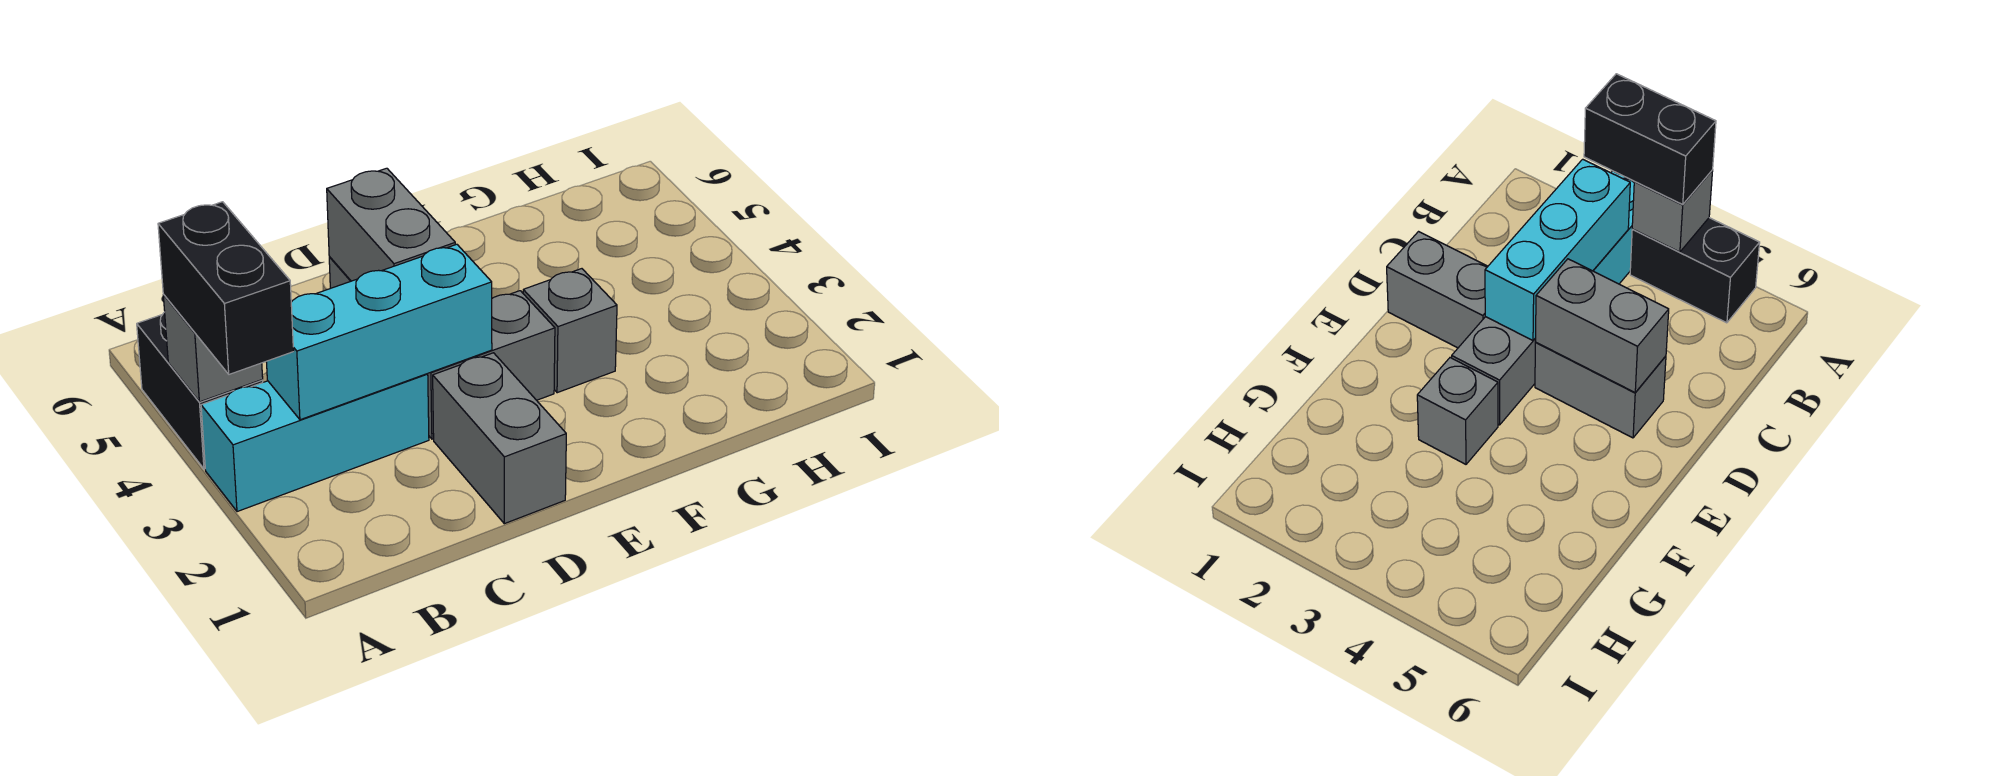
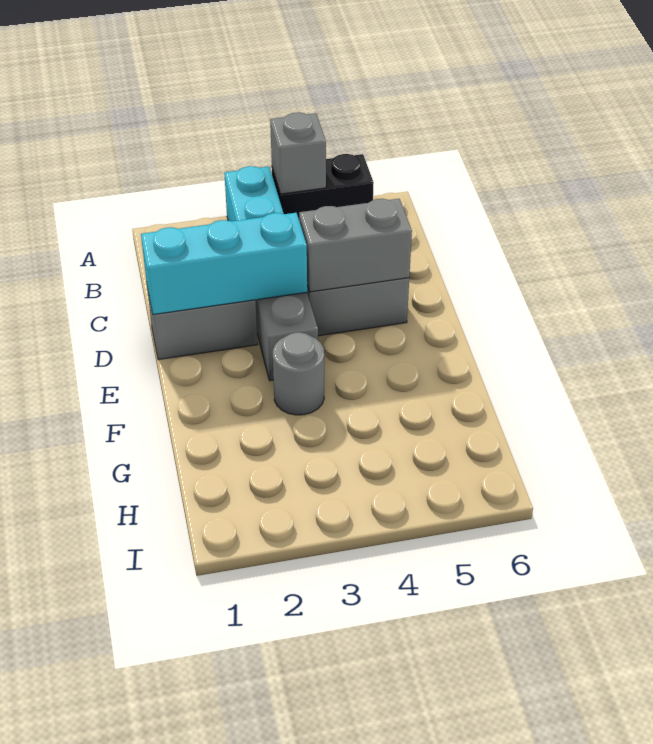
black 1x2 brick [158,202,294,374] -> none
cyan 1x3 brick [266,244,492,420] -> cyan 1x3 brick turned to [141,213,307,315]
grey 1x1 brick [523,269,617,393] -> grey 1x1 round brick [273,332,324,415]

